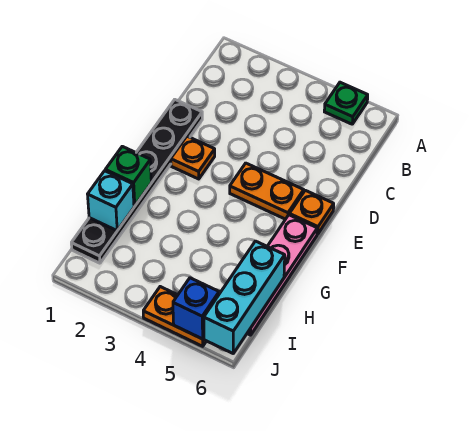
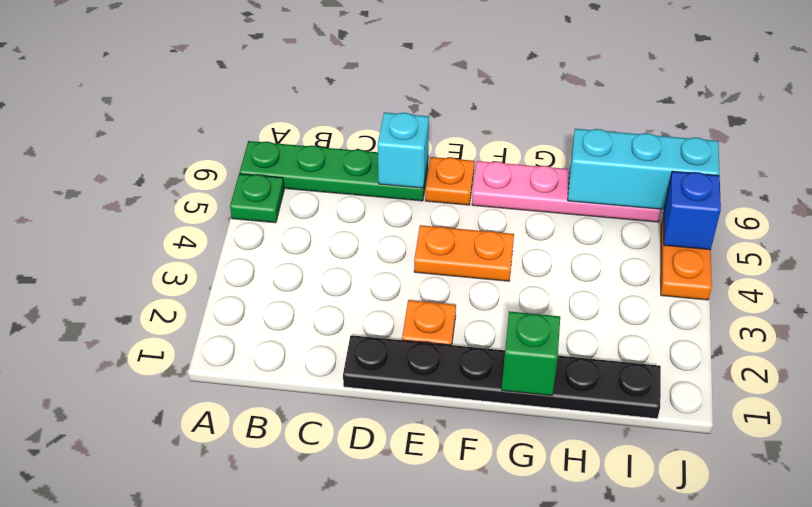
none -> green 1x4 plate [240,141,428,201]
orange 1x2 plate [230,163,304,219] -> orange 1x2 plate turned to [414,225,514,281]
cyan 1x1 brick [88,171,134,230] -> cyan 1x1 brick moved to [378,112,429,188]

